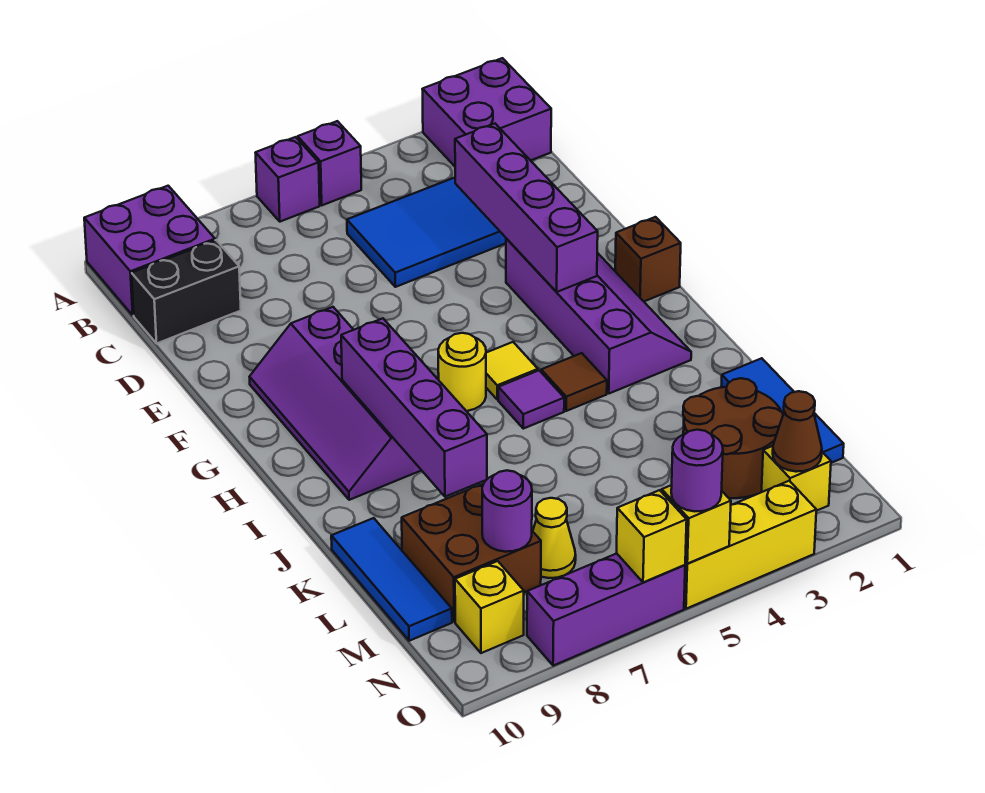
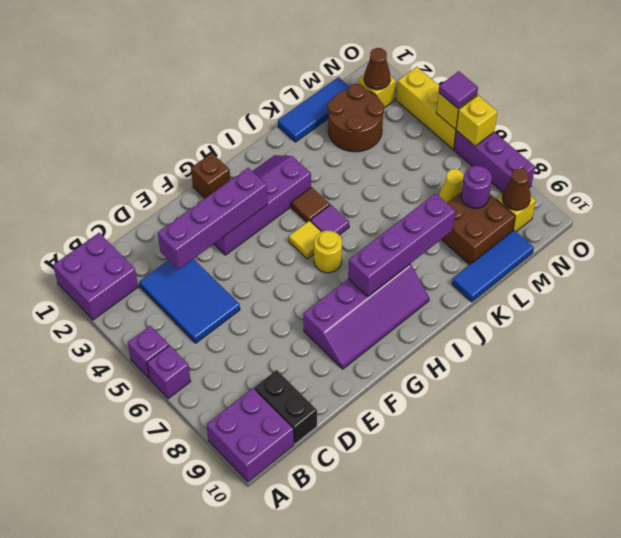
none -> brown 1x1 cone [502,168,531,210]
purple 1x1 round brick [671,430,723,511] -> purple 1x1 tile [439,71,478,108]

